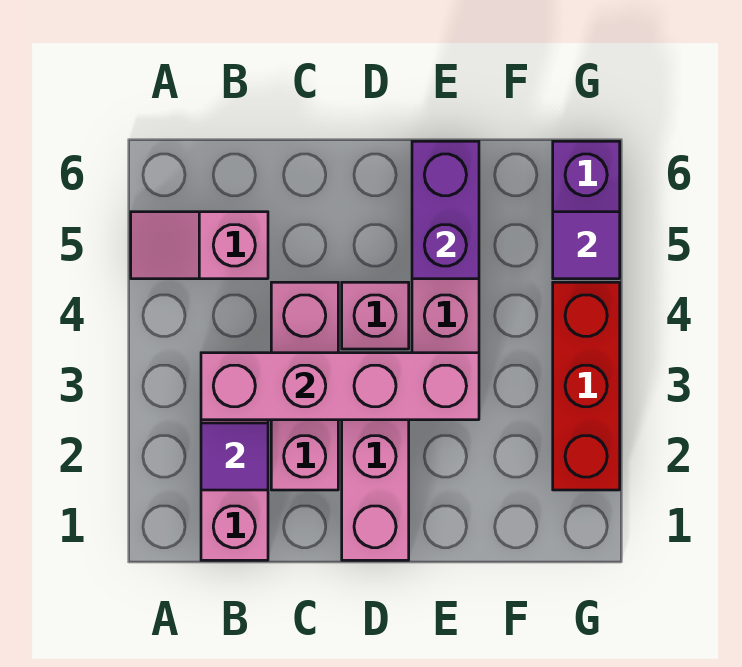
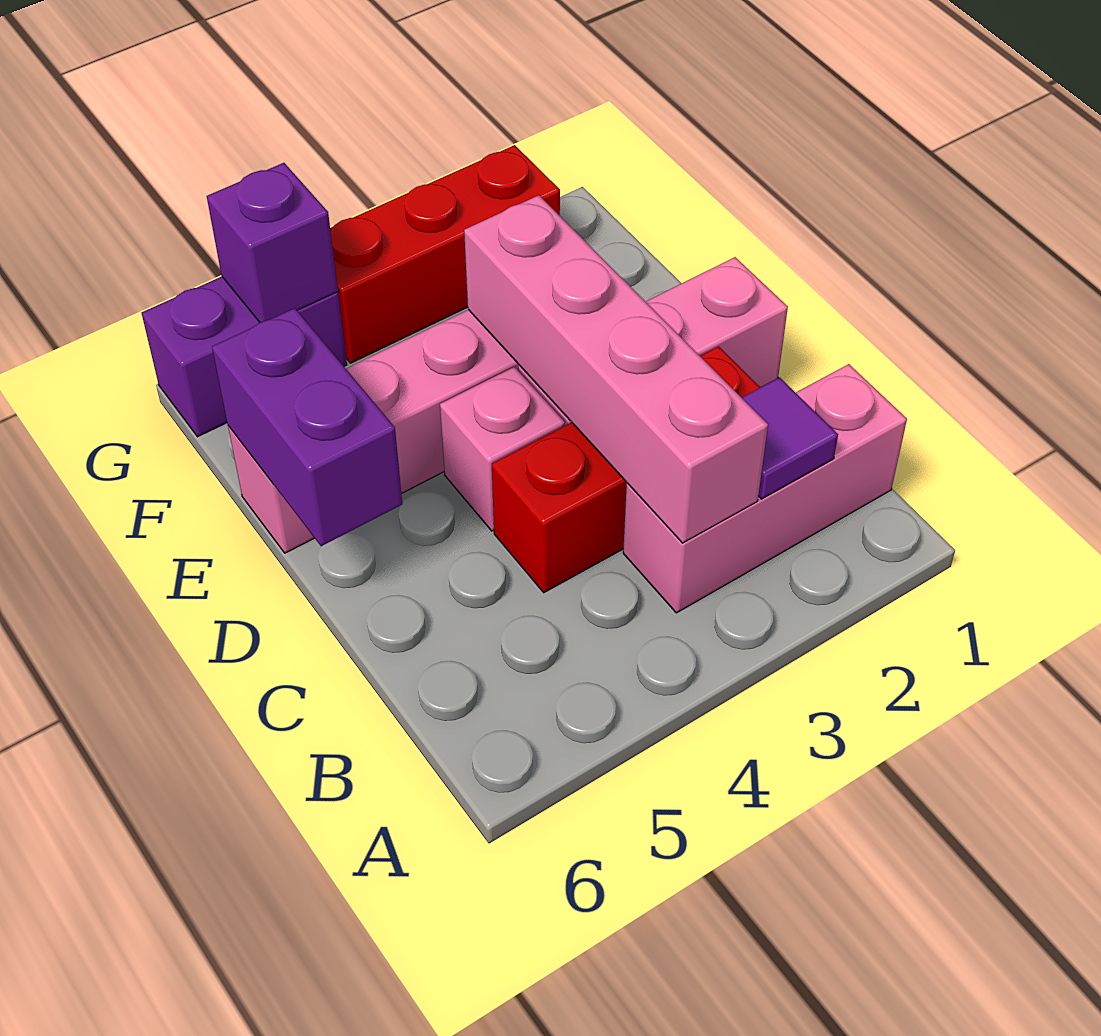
pink 1x2 slope [131,212,268,279] -> none
pink 1x3 brick [271,282,338,490] -> red 1x3 brick [492,346,760,593]
purple 1x2 brick [412,141,479,279] -> purple 1x2 brick turned to [212,308,402,546]
purple 1x1 tile [553,212,620,279] -> purple 1x1 brick [207,163,338,322]

